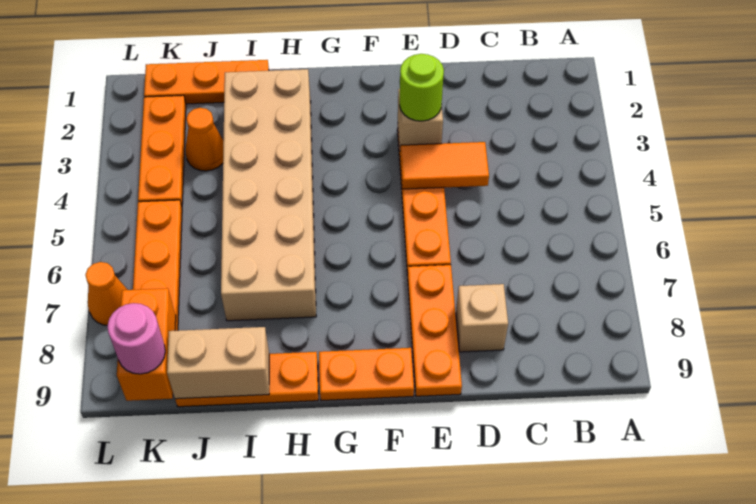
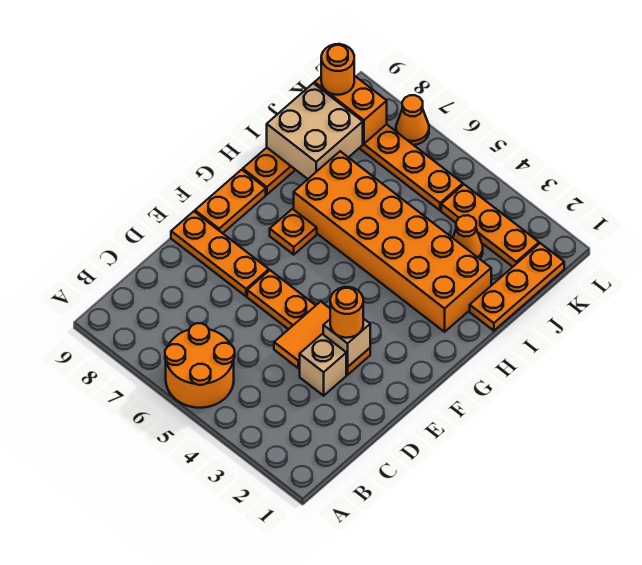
none -> orange 2x2 round brick [165,323,235,408]
tan 1x1 brick [456,284,508,352] -> tan 1x1 brick moved to [300,334,346,396]
lime 1x1 round brick [400,54,444,121] -> orange 1x1 round brick [330,287,363,338]
none -> orange 1x1 plate [270,209,317,255]
tan 2x6 brick [221,69,316,321] -> orange 2x6 brick [294,151,491,332]
tan 1x2 brick [167,327,269,399] -> tan 2x2 brick [267,83,363,179]
pink 1x1 round brick [107,303,165,374] -> orange 1x1 round brick [321,44,354,95]

